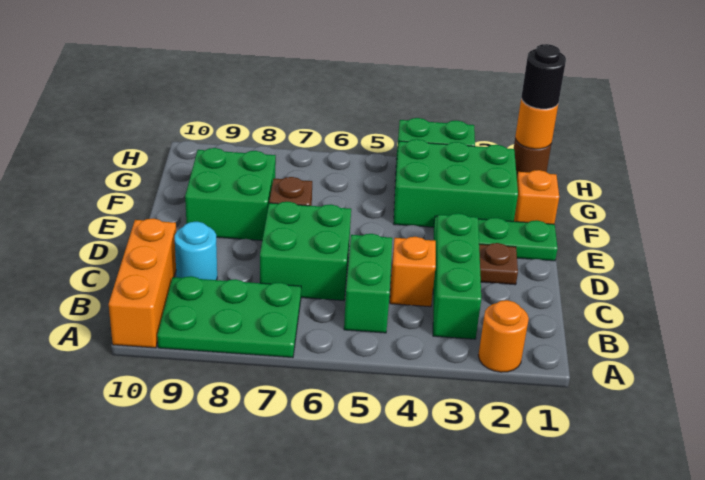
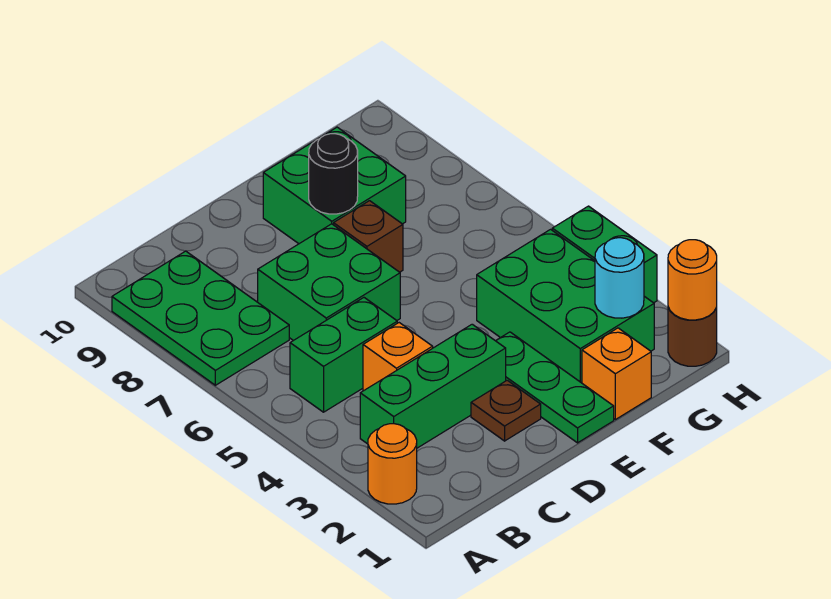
orange 1x3 brick [109,219,176,348] -> none
cyan 1x1 round brick [175,222,217,280] -> cyan 1x1 round brick moved to [595,238,644,318]
black 1x1 round brick [521,44,566,109] -> black 1x1 round brick moved to [309,134,358,214]

